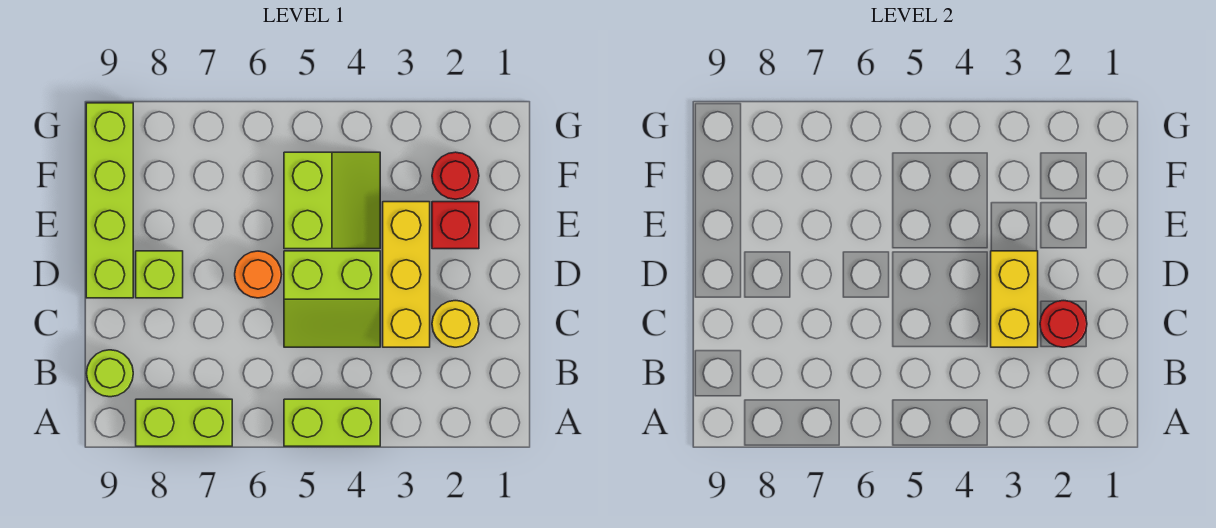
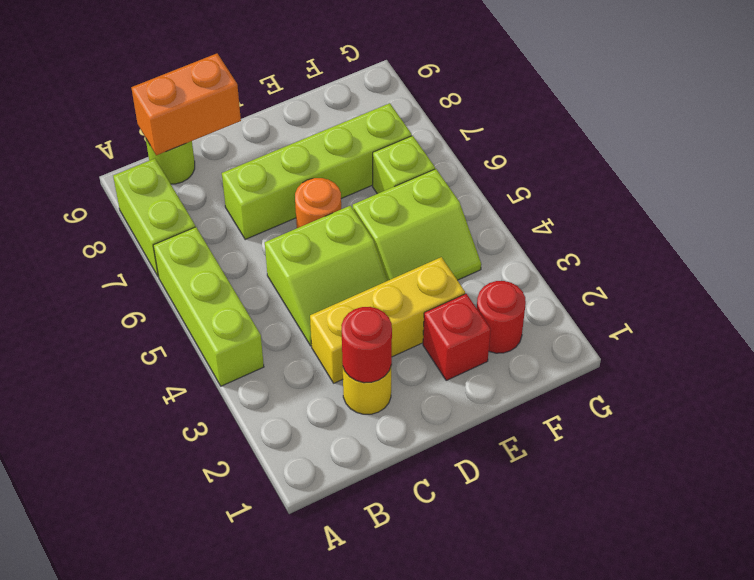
lime 1x2 brick [284,399,380,446] -> lime 1x3 brick [153,227,264,386]
none -> orange 1x2 brick [131,54,241,155]
yellow 1x2 brick [991,251,1038,347] -> none
lime 2x2 slope [284,251,380,347] -> lime 2x2 slope turned to [265,206,388,346]
lime 1x1 brick [136,251,183,298] -> lime 1x1 brick moved to [373,136,435,194]
lime 1x4 brick [86,103,133,298] -> lime 1x4 brick moved to [222,103,412,239]

